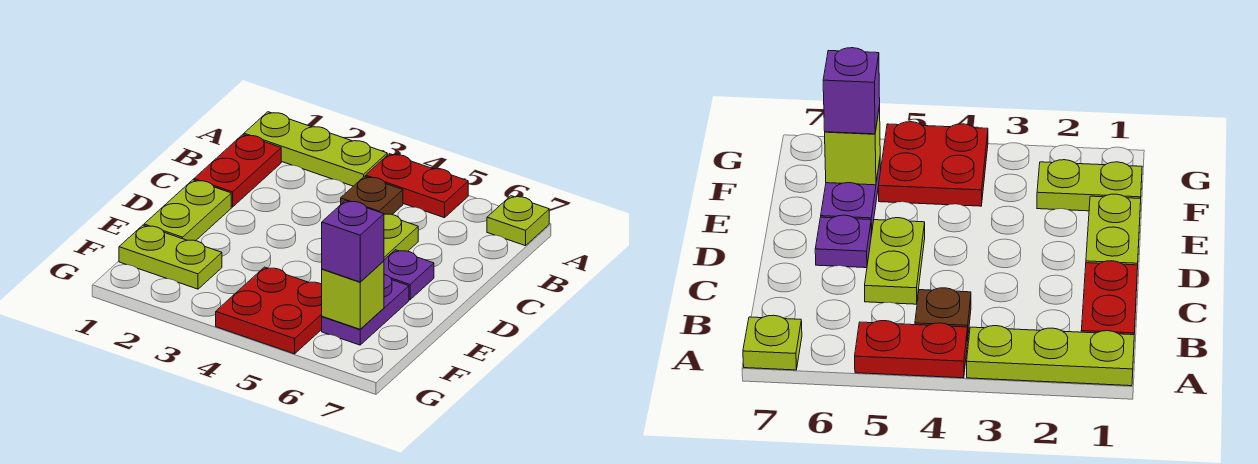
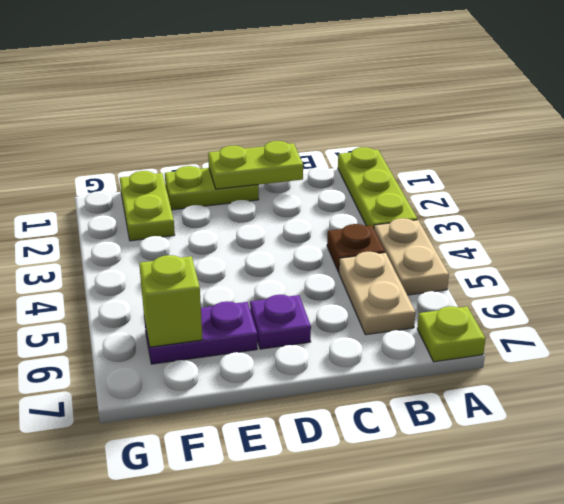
red 1x2 plate [366,154,468,218] -> tan 1x2 plate [374,218,449,295]
red 1x2 plate [194,135,281,207] -> none
none -> tan 1x2 plate [339,252,416,335]
lime 1x2 plate [384,214,418,260] -> lime 1x2 plate moved to [208,141,303,189]
red 2x2 plate [216,267,322,354] -> none
purple 1x1 brick [322,201,384,282] -> none

